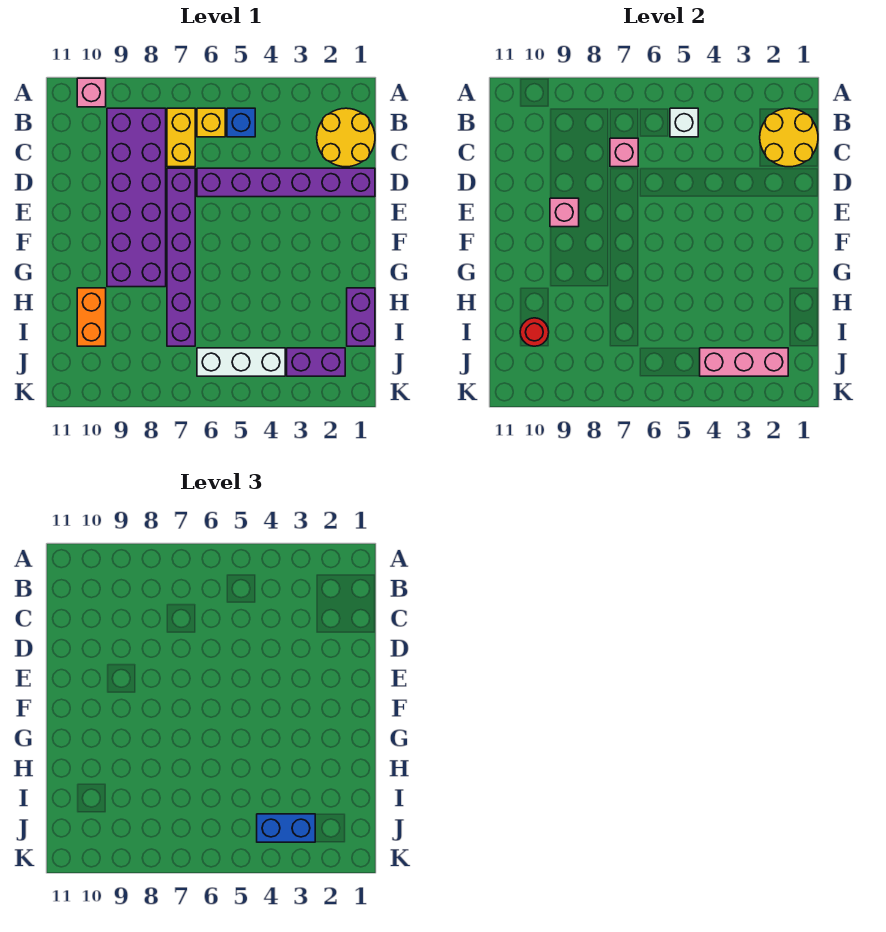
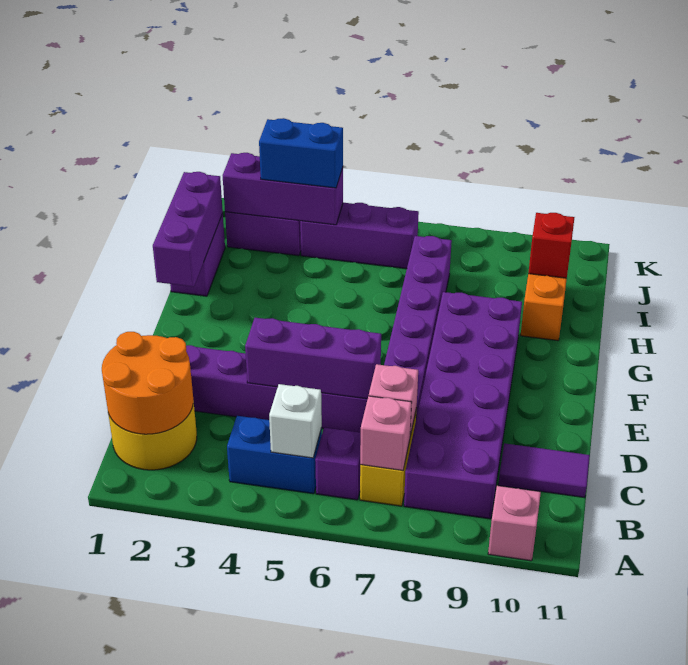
yellow 2x2 round brick [760,108,818,167] -> orange 2x2 round brick [102,332,193,434]
blue 1x1 brick [227,108,255,137] -> blue 1x2 brick [227,416,322,494]
yellow 1x1 brick [197,108,225,137] -> purple 1x1 brick [315,428,361,500]
none -> purple 1x2 tile [498,443,590,498]
none -> purple 1x3 brick [245,318,381,399]
pink 1x1 brick [550,198,579,227] -> pink 1x1 brick moved to [360,396,412,470]
none -> purple 1x3 brick [153,172,223,287]
red 1x1 round brick [520,318,549,346] -> red 1x1 brick [528,213,575,278]
pink 1x3 brick [700,348,788,376] -> purple 1x3 brick [223,153,343,225]
white 1x3 brick [197,348,285,376] -> purple 1x3 brick [300,203,419,269]

